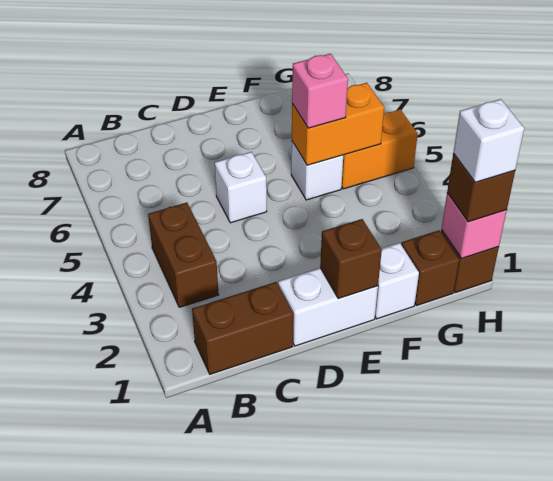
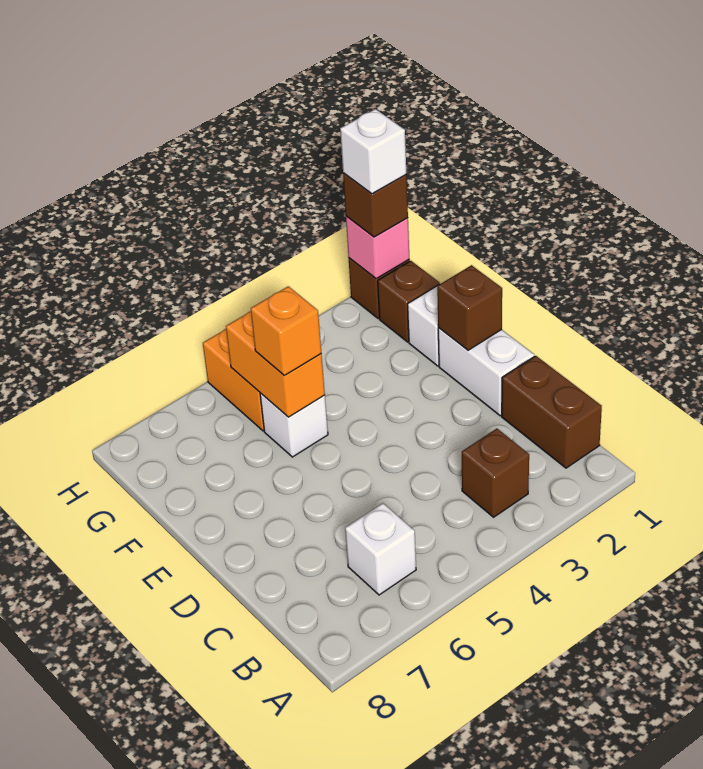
brown 1x2 brick [148,202,219,307] -> brown 1x1 brick [462,429,529,517]
white 1x1 brick [215,152,267,223] -> white 1x1 brick moved to [345,503,416,595]
pink 1x1 brick [292,54,348,128] -> orange 1x1 brick [251,286,321,375]

